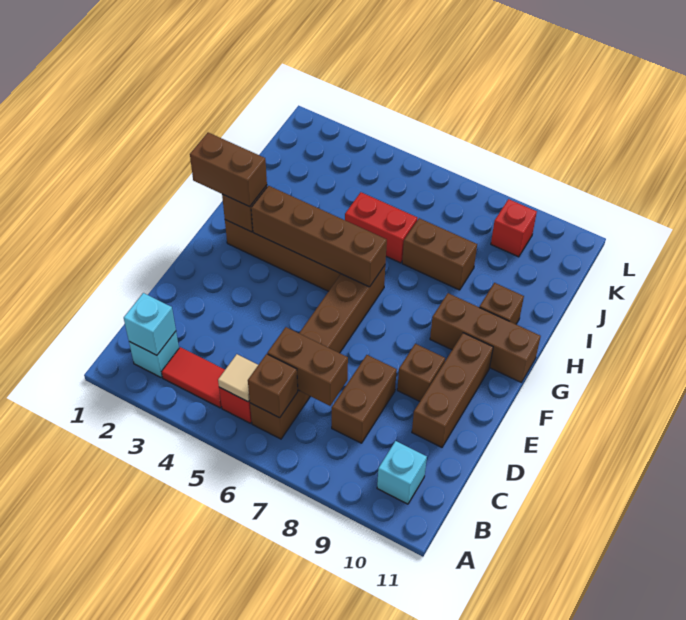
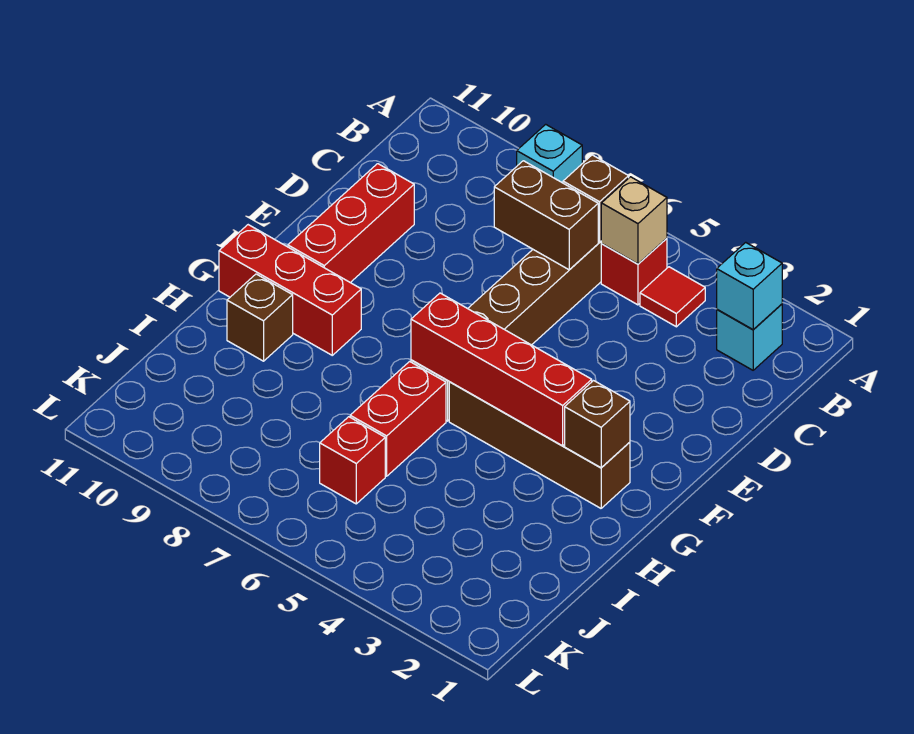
red 1x2 tile [162,347,225,408] -> red 1x1 tile [640,267,705,327]
tan 1x1 tile [218,354,258,402] -> tan 1x1 brick [601,177,667,264]
cyan 1x1 brick [377,441,427,504] -> cyan 1x1 brick moved to [517,124,582,183]
brown 1x2 brick [332,355,397,443] -> none
brown 1x3 brick [412,333,493,447] -> red 1x3 brick [288,164,414,283]
brown 1x1 brick [397,344,445,401] -> none
brown 1x2 brick [190,133,267,207] -> none
brown 1x4 brick [251,186,387,287] -> red 1x4 brick [411,293,592,446]
brown 1x3 brick [430,293,541,382] -> red 1x3 brick [219,225,361,355]
red 1x2 brick [345,192,417,263] -> red 1x2 brick turned to [350,361,446,476]
brown 1x2 brick [402,218,477,290] -> none
red 1x1 brick [491,199,537,257] -> red 1x1 brick moved to [320,417,385,504]

